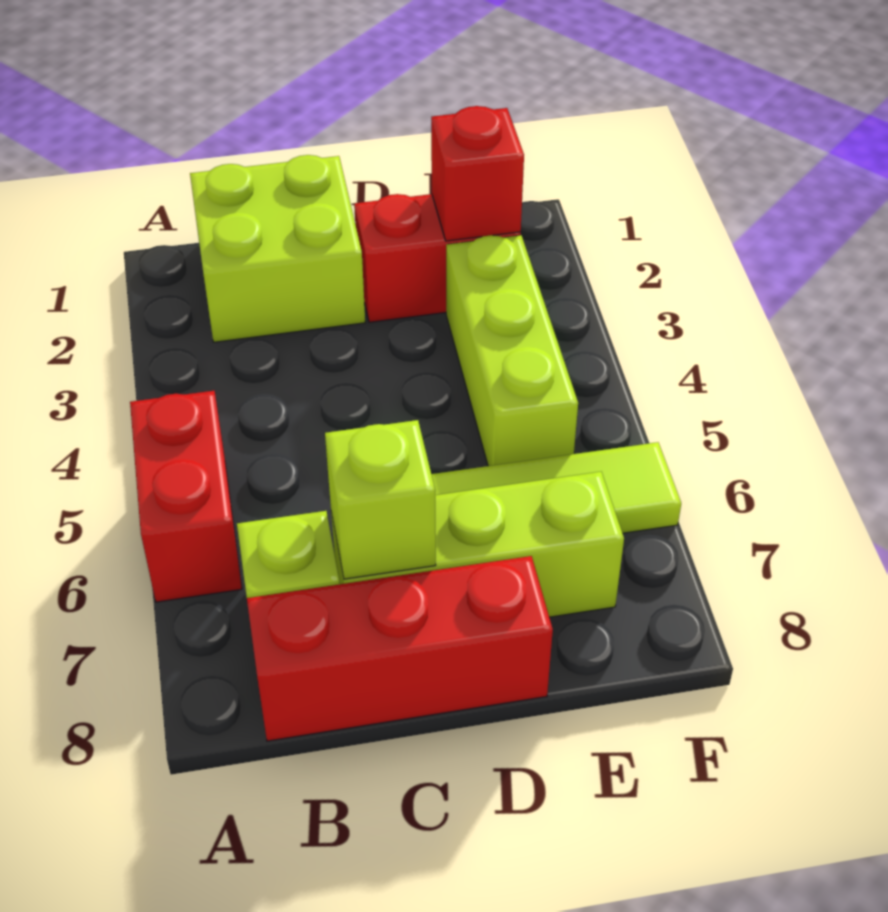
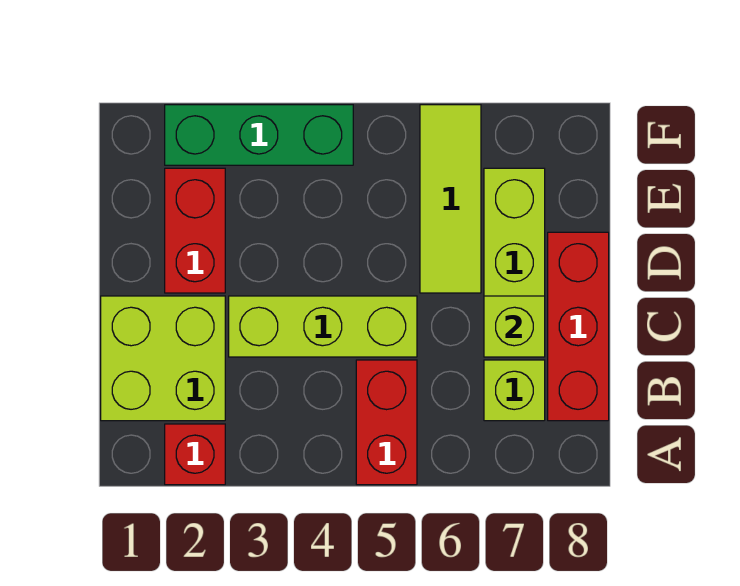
red 1x2 brick [130,391,242,602] -> red 1x2 brick turned to [356,360,417,485]
red 1x1 brick [431,106,524,241] -> red 1x1 brick moved to [165,424,225,485]
lime 1x3 brick [446,235,578,466] -> lime 1x3 brick moved to [229,296,417,357]
none -> green 1x3 brick [165,105,353,165]

